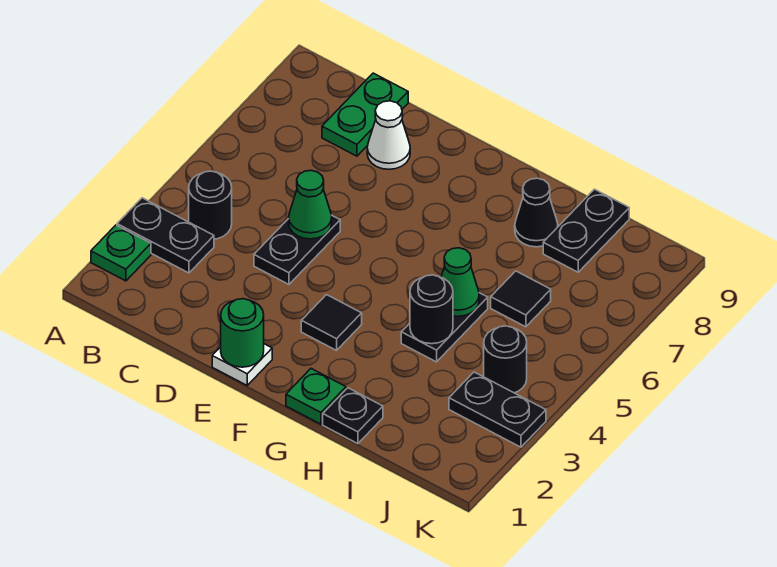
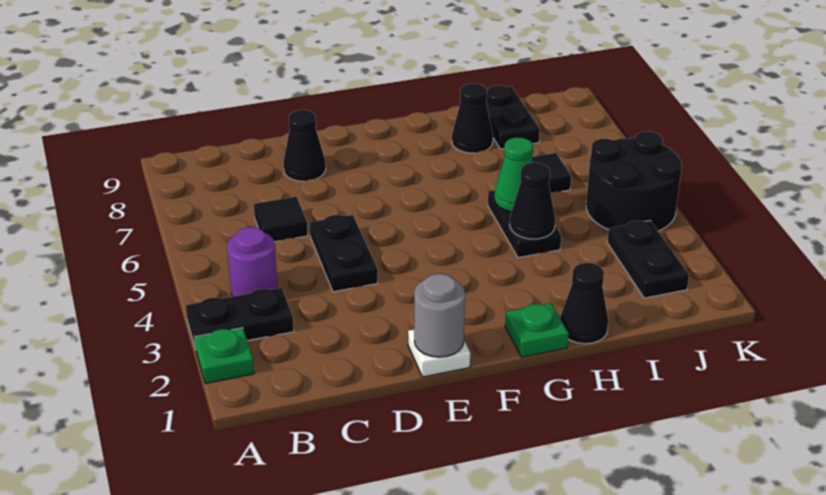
black 1x1 round brick [189,171,232,239] -> purple 1x1 round brick [227,227,278,297]
green 1x2 plate [322,73,408,156] -> none
green 1x1 cone [289,170,332,239] -> none
white 1x1 cone [367,101,410,169] -> black 1x1 cone [283,110,326,181]
green 1x1 round brick [221,299,264,367] -> grey 1x1 round brick [414,274,465,357]
black 1x1 tile [301,295,362,350] -> black 1x1 tile moved to [254,197,308,242]
black 1x1 plate [323,388,383,444] -> black 1x1 cone [560,263,608,344]
black 1x1 round brick [410,275,453,344] -> black 1x1 cone [510,163,555,239]
black 1x2 plate [449,372,546,447] -> black 1x2 plate turned to [607,221,689,298]
black 1x1 round brick [484,326,527,393] -> black 2x2 round brick [586,131,682,231]

